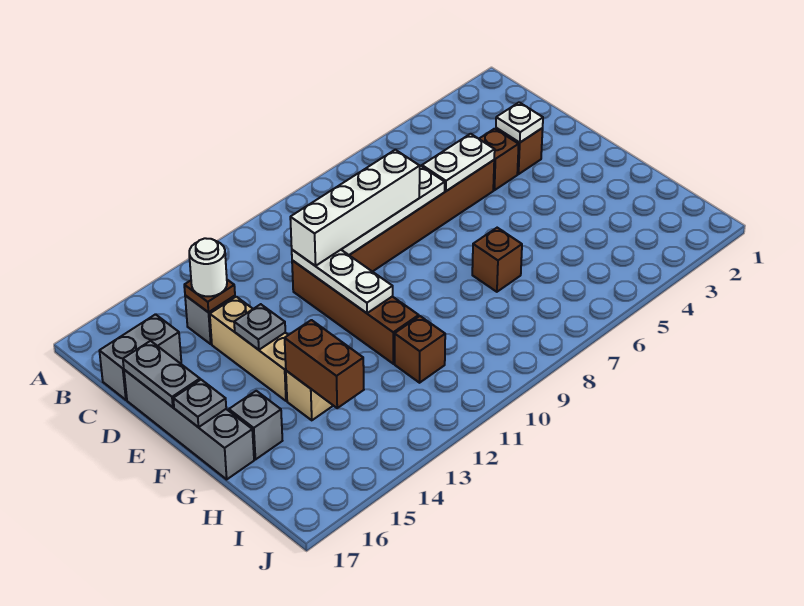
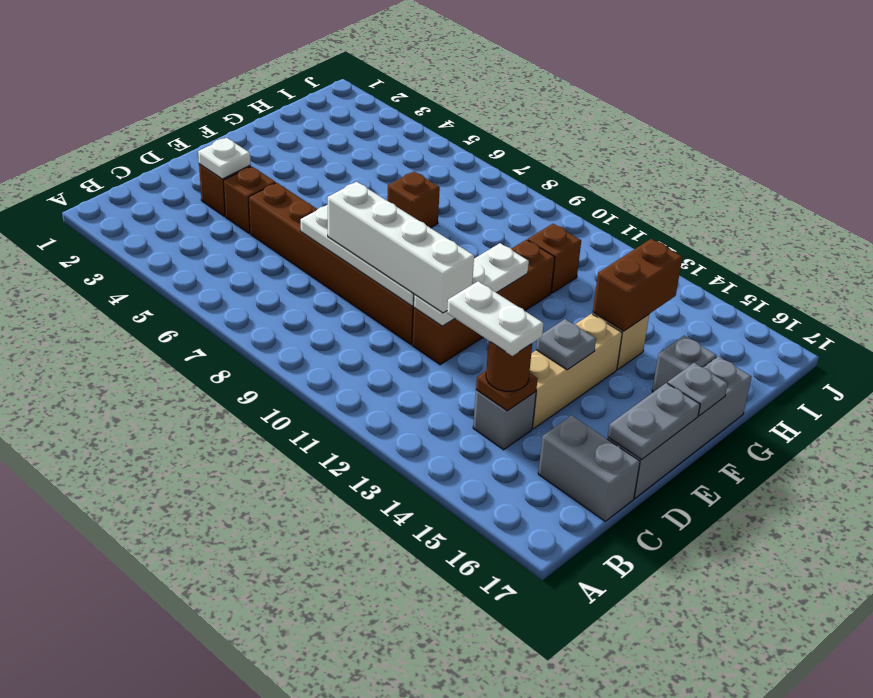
white 1x1 round brick [189,238,227,296] -> brown 1x1 round brick [486,341,532,391]
white 1x2 plate [422,134,495,191] -> white 1x2 plate moved to [447,281,544,356]

